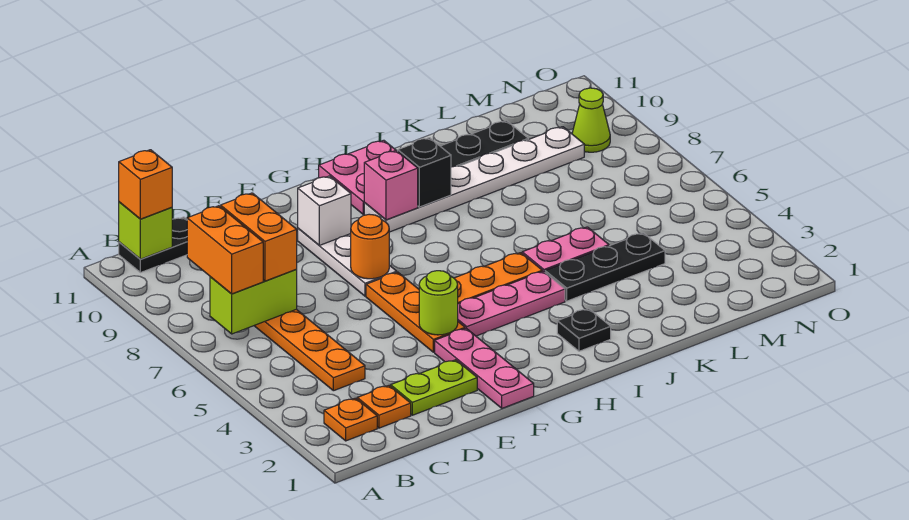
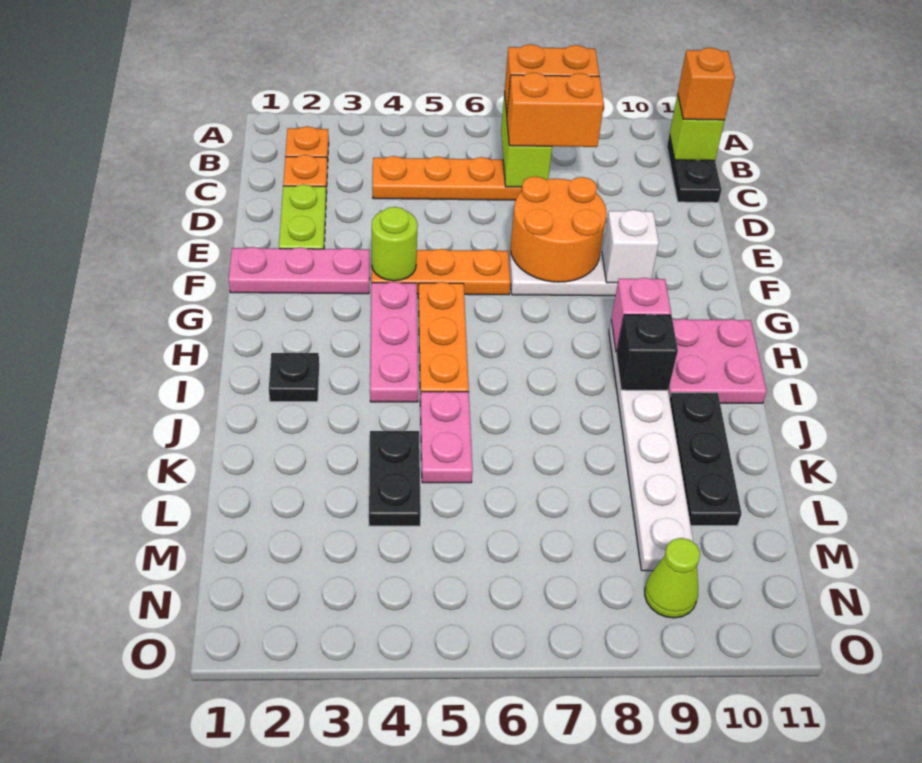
orange 1x1 round brick [351,214,389,279] -> orange 2x2 round brick [510,176,607,282]
black 1x3 plate [545,233,665,301] -> black 1x2 plate [369,431,421,526]

